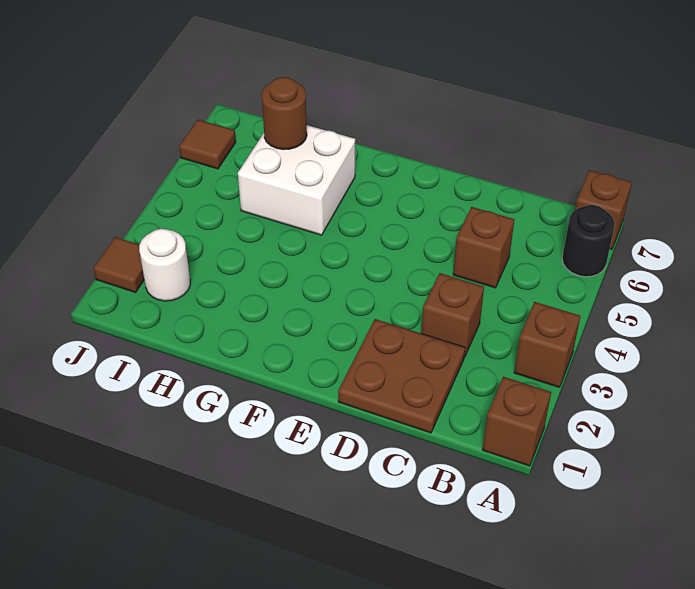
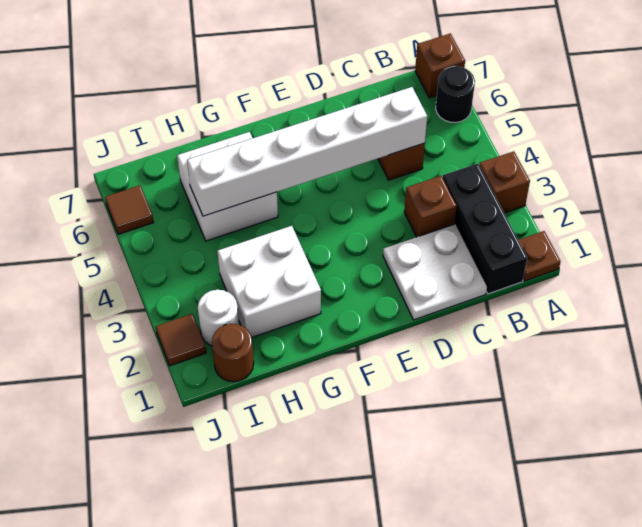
brown 1x1 brick [482,377,551,466] -> brown 1x1 plate [518,231,561,281]
none -> black 1x3 brick [443,163,527,294]
brown 2x2 plate [338,319,465,433] -> white 2x2 plate [383,224,487,320]
none -> white 1x6 brick [187,87,427,216]
none -> white 2x2 brick [217,226,321,338]
brown 1x1 round brick [262,77,307,150] -> brown 1x1 round brick moved to [212,324,254,382]

